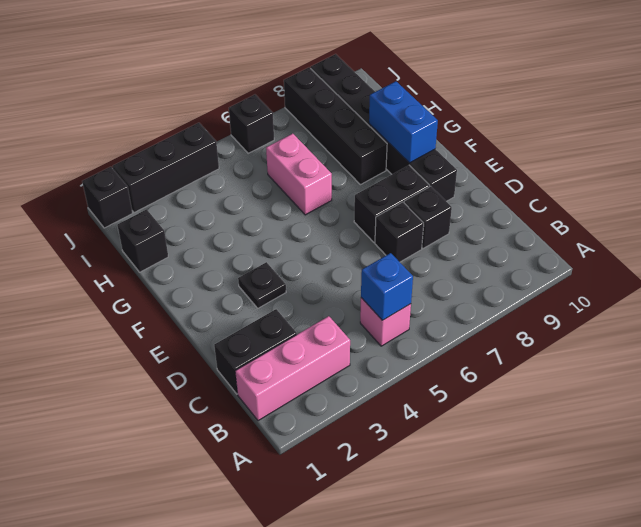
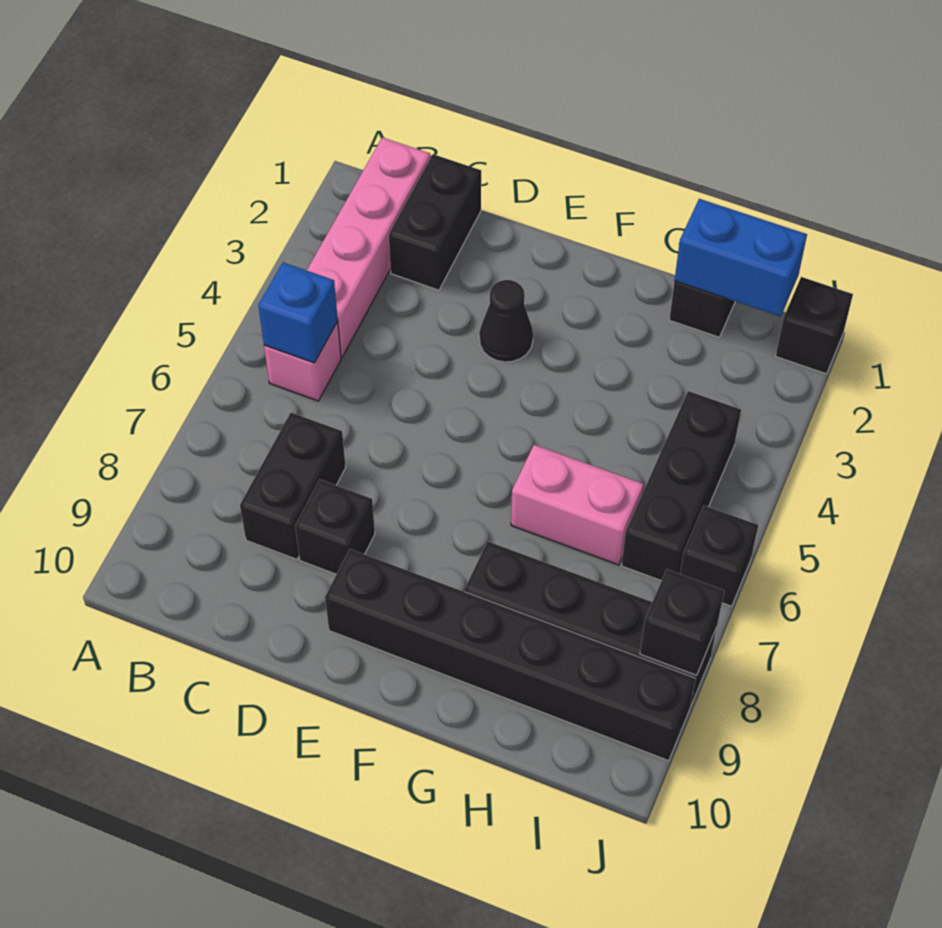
pink 1x3 brick [235,316,350,421] -> pink 1x4 brick [307,137,430,357]
black 1x1 brick [375,202,424,262] -> black 1x1 brick moved to [640,570,724,675]
black 1x1 plate [238,262,286,308] -> black 1x1 cone [479,280,533,362]
black 1x2 brick [354,165,430,242] -> black 1x2 brick moved to [240,413,346,559]
blue 1x2 brick [369,81,438,163] -> blue 1x2 brick moved to [675,199,807,317]
black 1x3 brick [113,123,219,213] -> black 1x3 brick moved to [622,391,741,581]

